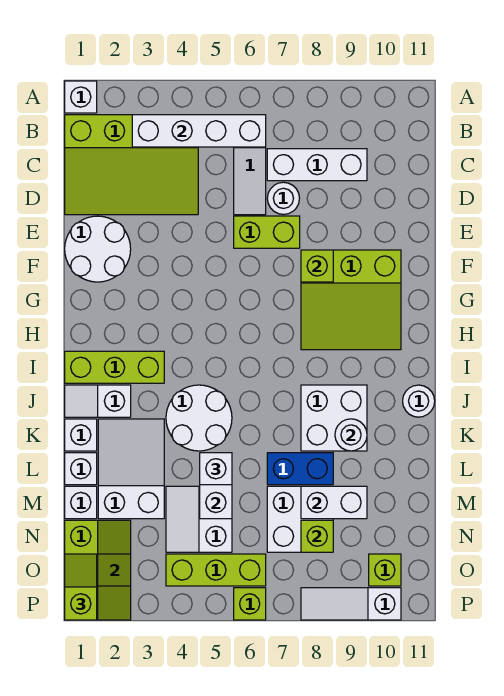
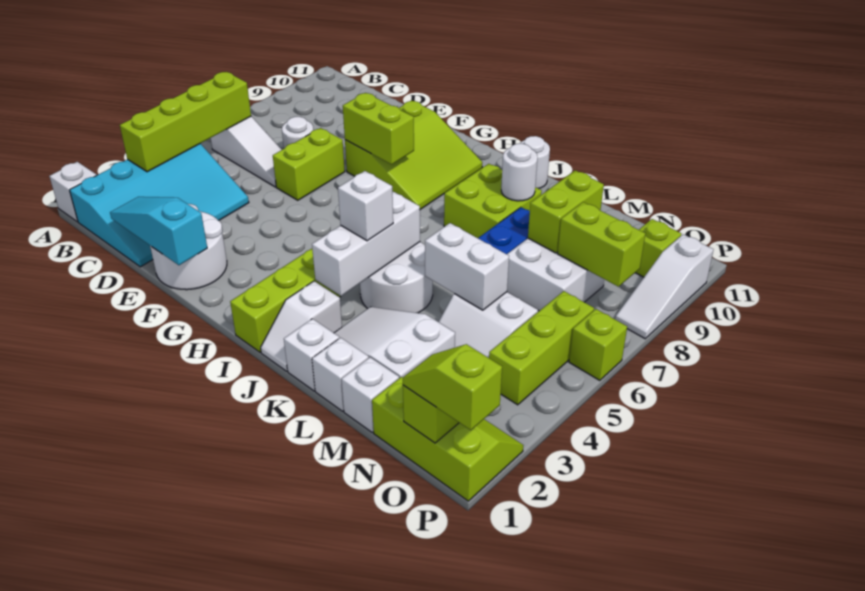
lime 3x4 slope [65,115,198,215] -> cyan 3x4 slope [70,144,249,267]
white 1x4 brick [132,115,266,147] -> lime 1x4 brick [120,72,251,172]
white 1x3 brick [267,149,367,181] -> white 1x3 brick moved to [312,192,420,296]
none -> cyan 1x3 slope [110,197,207,265]
lime 1x1 brick [301,250,333,282] -> lime 1x2 brick [343,93,414,164]
white 2x2 brick [301,385,367,451] -> lime 2x2 brick [444,164,542,238]
white 1x1 brick [200,453,232,485] -> white 1x1 brick moved to [338,171,393,241]
white 1x2 brick [301,486,367,519] -> lime 1x2 brick [528,170,604,253]
lime 1x1 brick [301,520,333,552] -> lime 1x2 brick [558,202,645,287]

